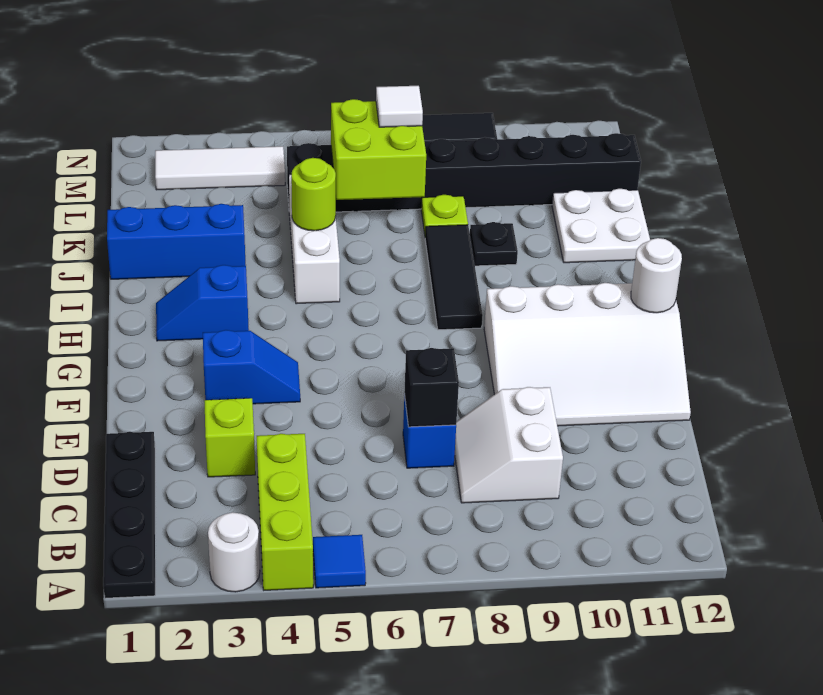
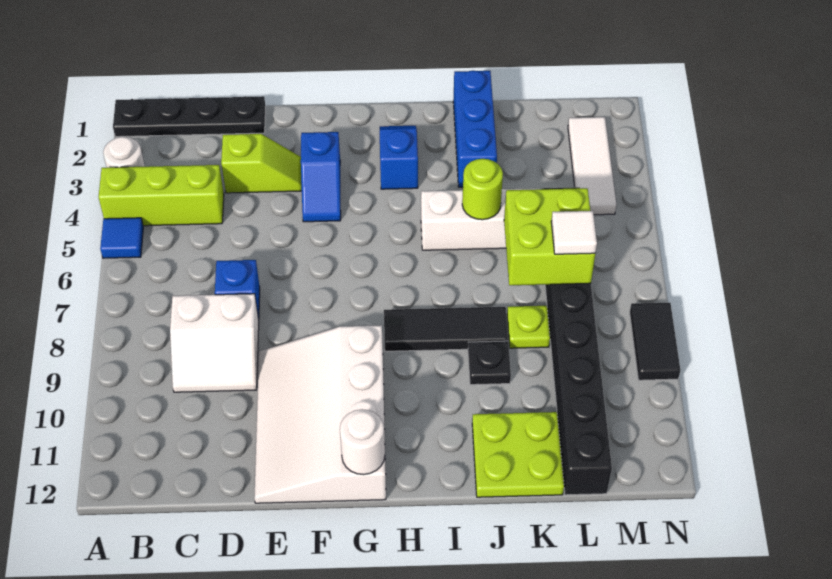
white 2x2 slope [455,387,563,503] -> white 2x2 slope turned to [170,294,259,392]
black 1x1 brick [404,348,459,427] -> none
white 2x2 plate [552,189,650,263] -> lime 2x2 plate [472,412,564,497]

